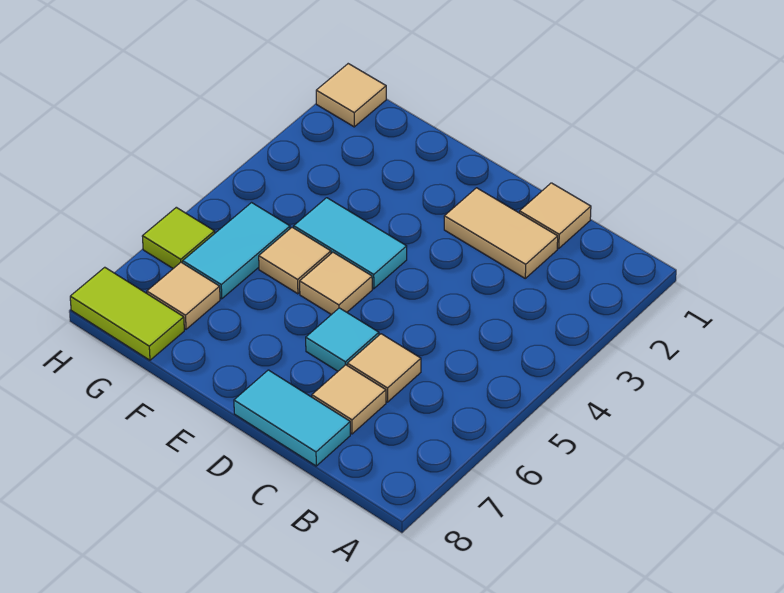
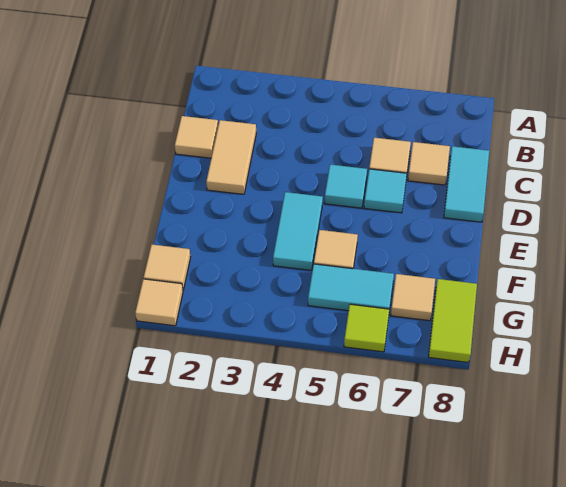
none -> cyan 1x1 tile [325,165,367,208]
tan 1x1 tile [300,252,372,315] -> tan 1x1 tile moved to [144,245,191,290]

